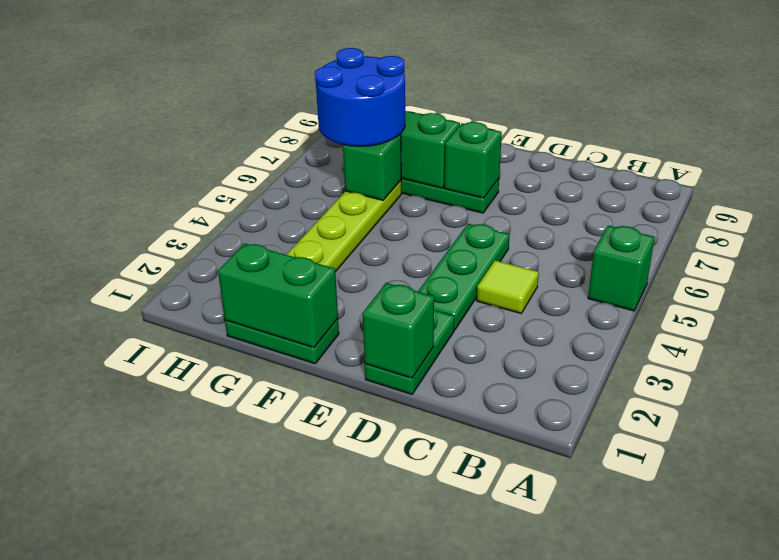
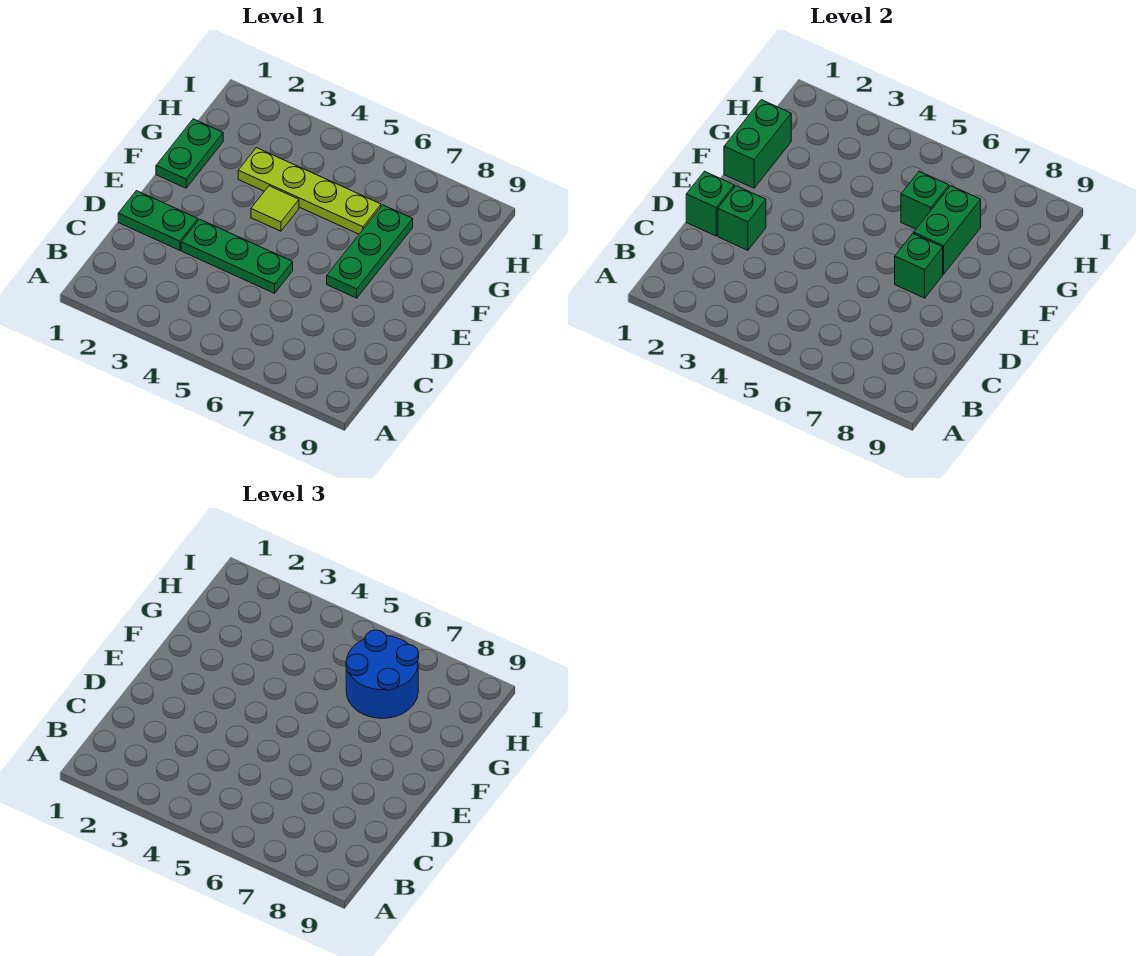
green 1x1 brick [588,226,655,311] -> green 1x1 brick moved to [718,186,766,250]
lime 1x1 tile [477,260,539,313] -> lime 1x1 tile moved to [251,186,299,231]

